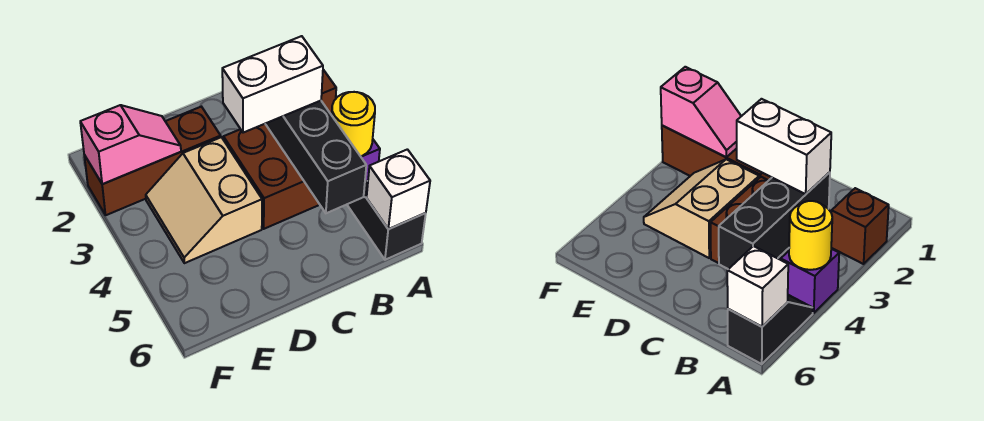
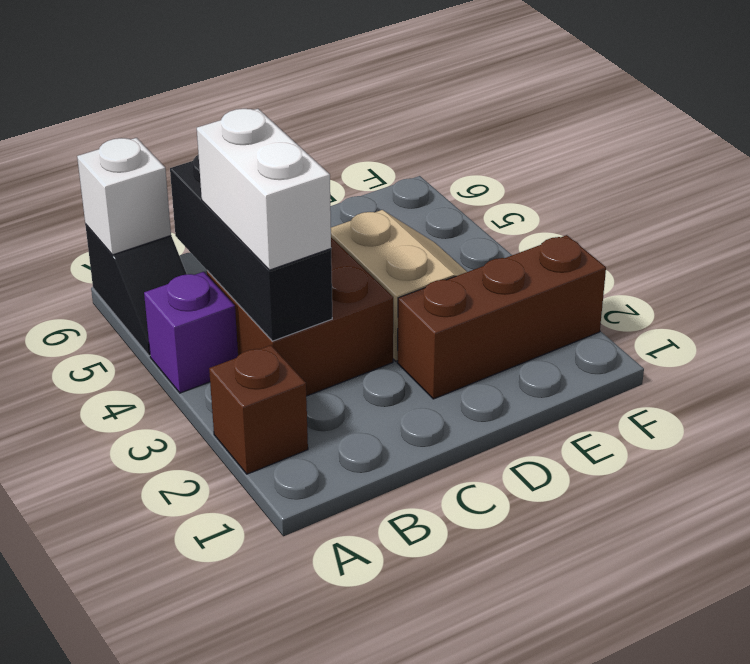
yellow 1x1 round brick [332,92,375,156] -> none
white 1x2 brick [222,36,323,133] -> white 1x2 brick turned to [197,109,331,270]
pink 1x2 slope [80,105,181,184] -> none

